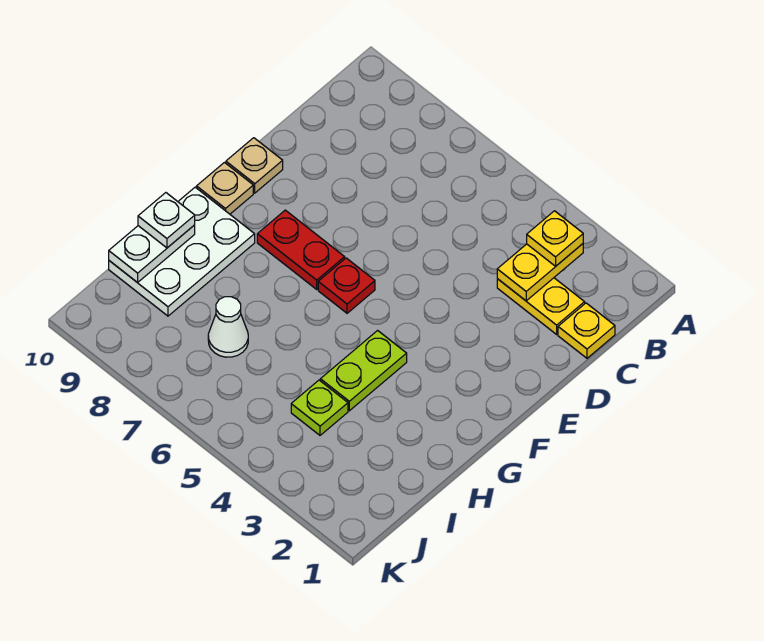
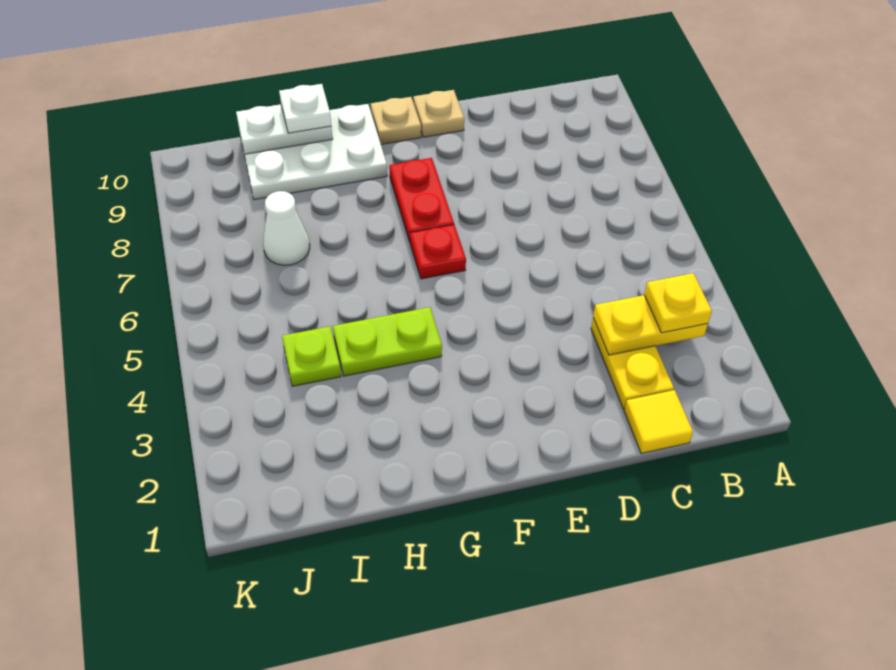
yellow 1x1 plate [558,303,615,358] -> yellow 1x1 tile [624,390,693,453]

